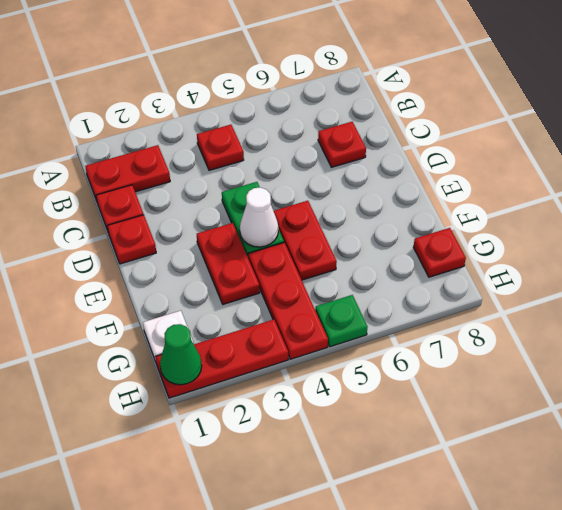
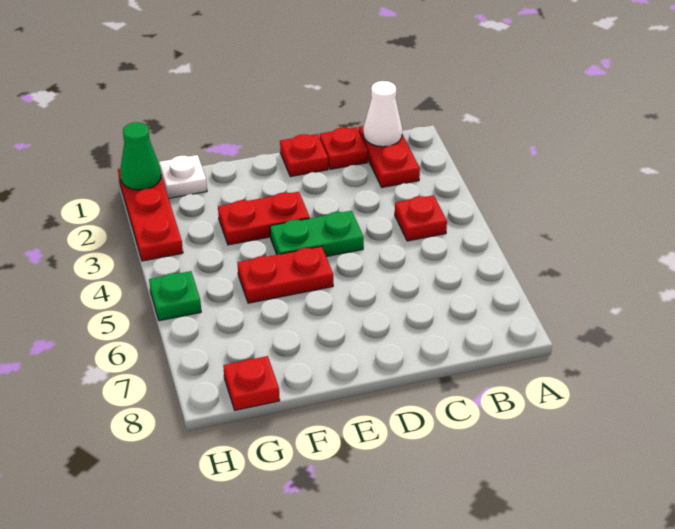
red 1x1 plate [318,122,366,167] -> none
white 1x1 cone [240,188,278,247] -> white 1x1 cone moved to [363,81,402,147]
red 1x3 plate [248,243,328,359] -> none

